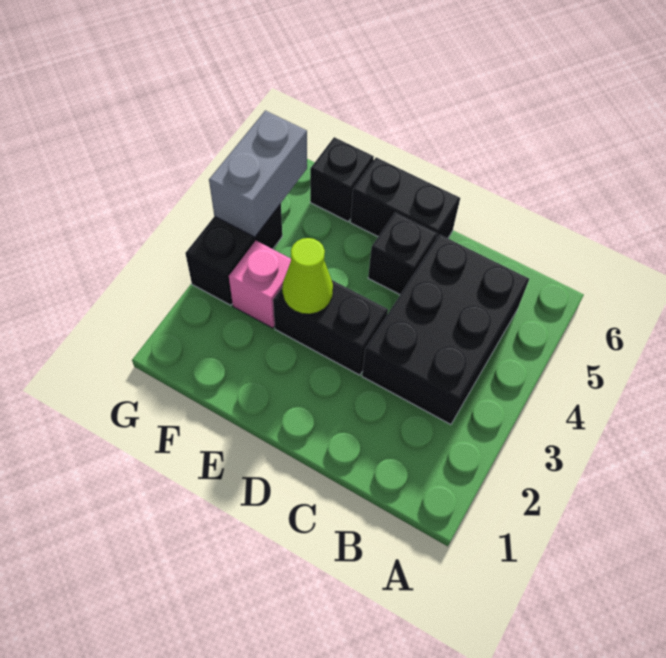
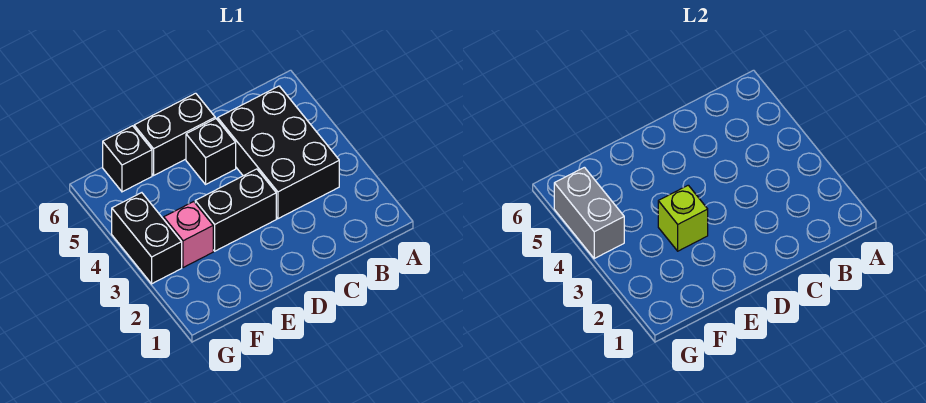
lime 1x1 cone [282,238,333,314] -> lime 1x1 brick [658,185,708,251]

